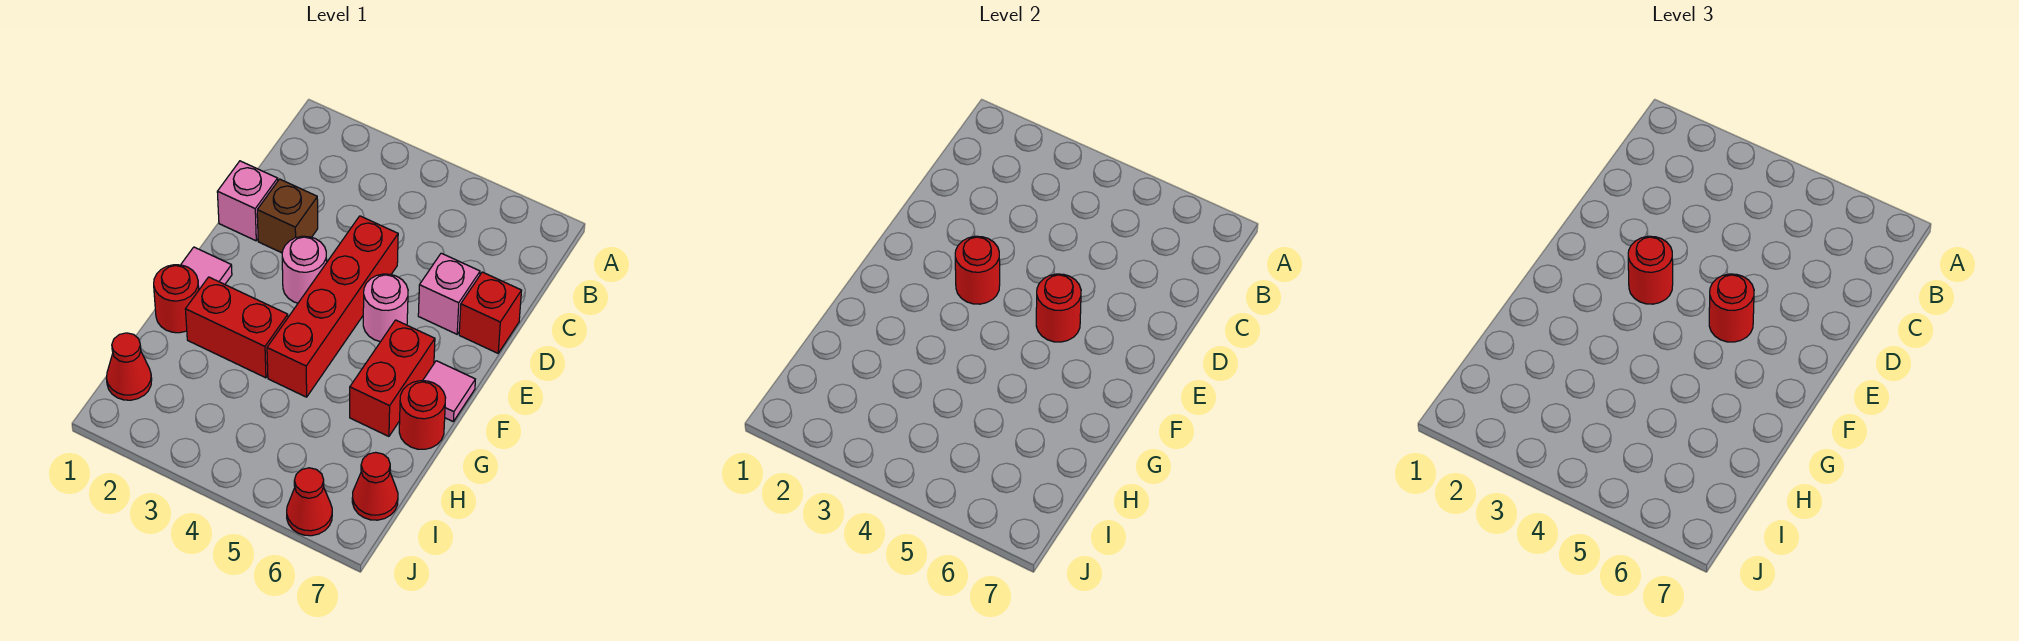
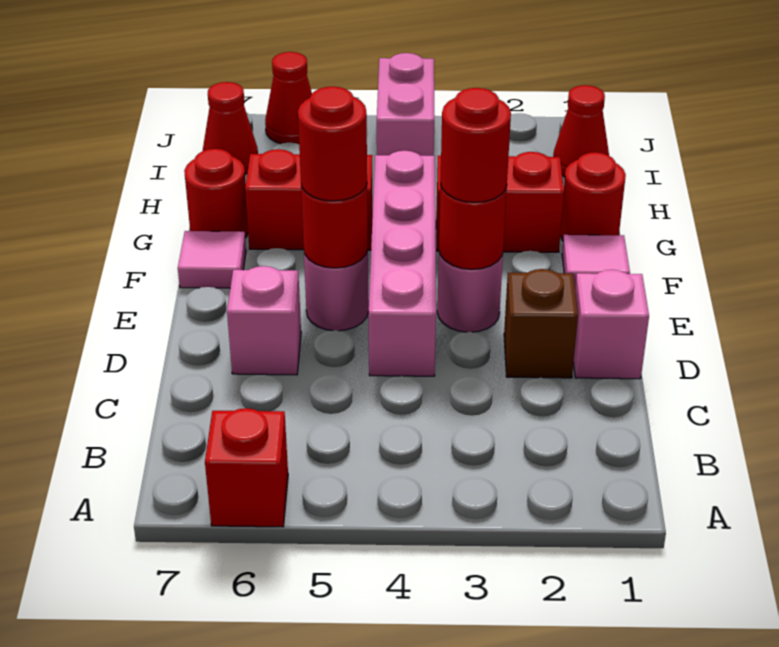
red 1x4 brick [267,216,398,397] -> pink 1x4 brick [369,151,436,376]
red 1x1 brick [459,272,522,353] -> red 1x1 brick moved to [205,408,288,527]
red 1x2 brick [350,320,435,436] -> red 1x2 brick turned to [245,149,373,250]
none -> pink 1x2 brick [377,53,434,156]

